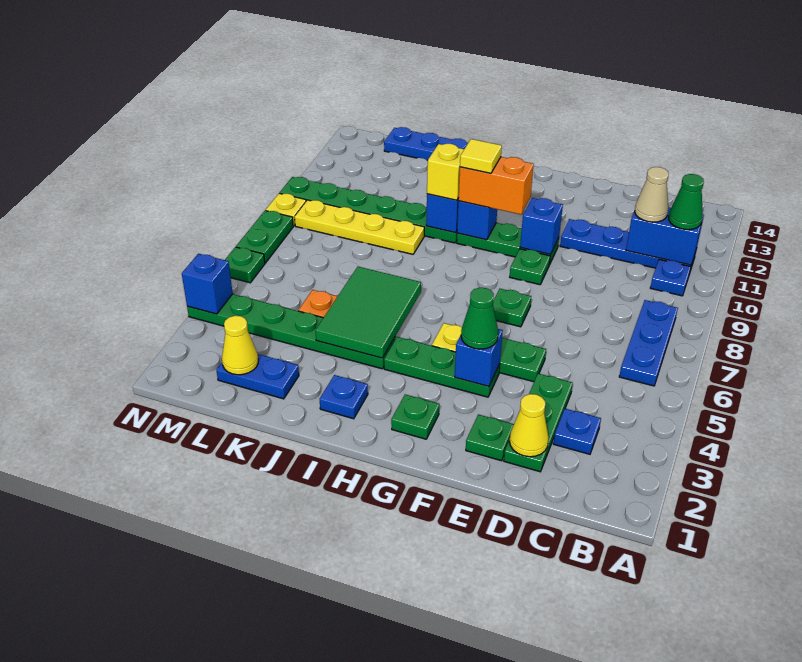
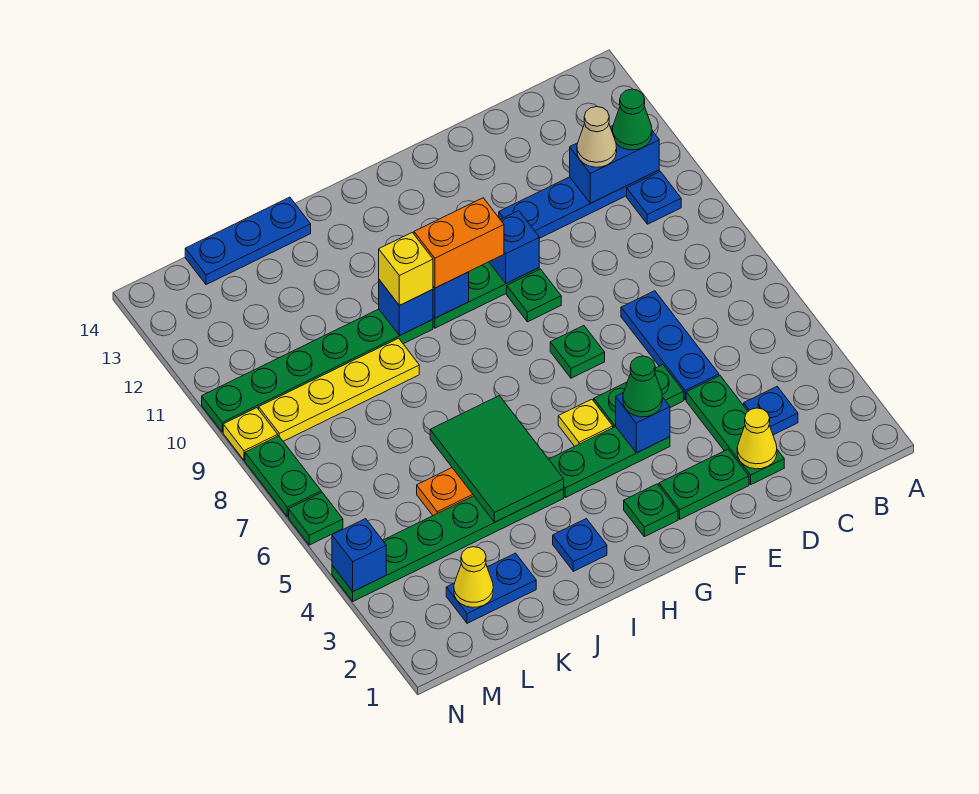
blue 1x3 plate [619,300,678,386] -> blue 1x3 plate moved to [621,291,719,400]
green 1x1 plate [466,414,514,461] -> green 1x2 plate [659,449,749,519]
yellow 1x1 tile [460,139,502,173] -> none

